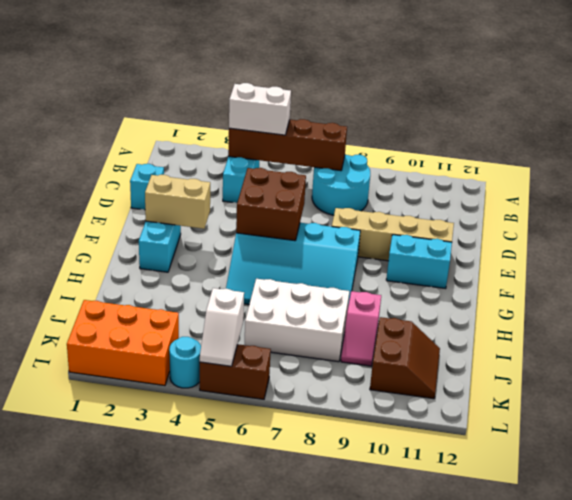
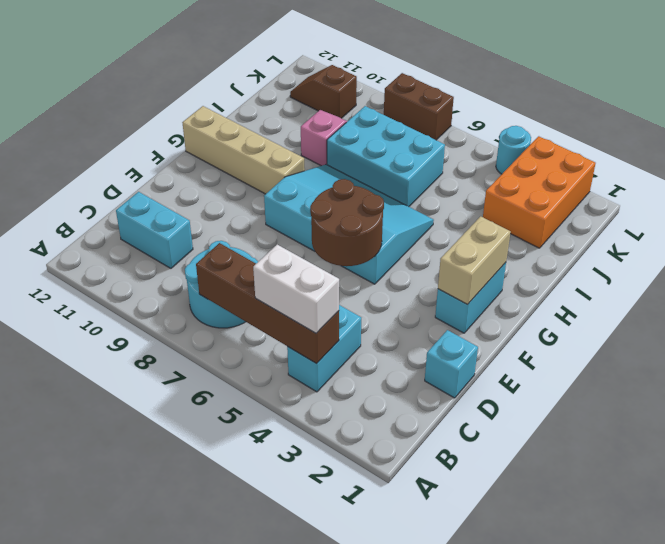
brown 2x2 brick [236,168,306,241] -> brown 2x2 round brick [310,179,384,266]
tan 1x4 brick [332,208,454,261] -> tan 1x4 brick moved to [182,106,305,194]
tan 1x2 brick [145,175,210,229] -> tan 1x2 brick turned to [438,216,511,305]
cyan 1x2 brick [386,235,452,289] -> cyan 1x2 brick moved to [116,192,193,268]
white 2x3 brick [244,279,349,362] -> cyan 2x3 brick [327,106,445,207]
brown 2x2 slope [370,317,440,399] -> brown 1x2 slope [290,65,357,118]
orange 2x3 brick [67,300,179,386] -> orange 2x3 brick turned to [483,136,596,248]
white 1x2 slope [200,288,244,366] -> none
brown 1x2 brick [200,344,271,399] -> brown 1x2 brick moved to [384,73,454,140]

